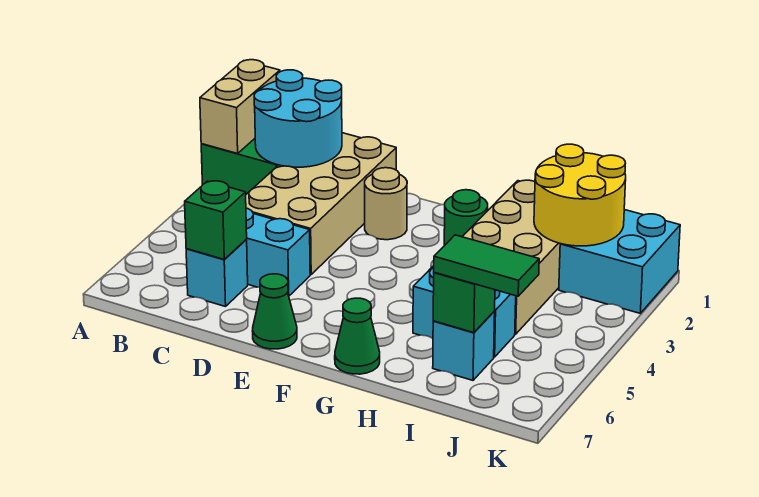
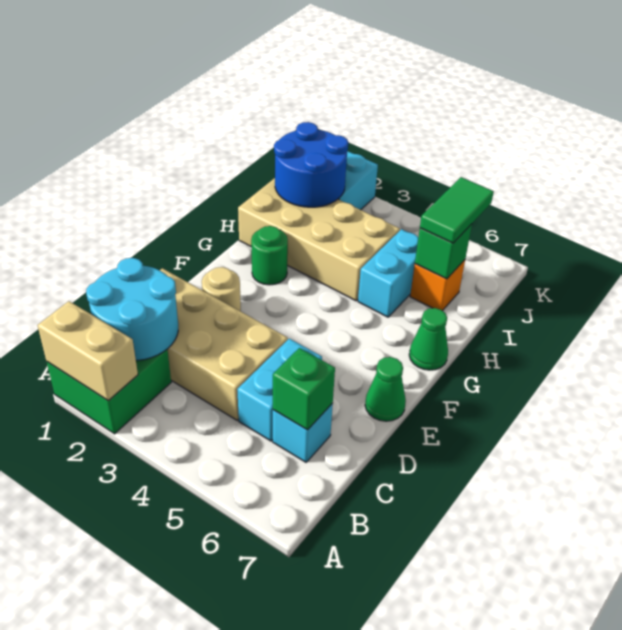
yellow 2x2 round brick [534,144,626,246] -> blue 2x2 round brick [274,122,348,207]
cyan 1x1 brick [433,312,495,380] -> orange 1x1 brick [410,260,465,311]

